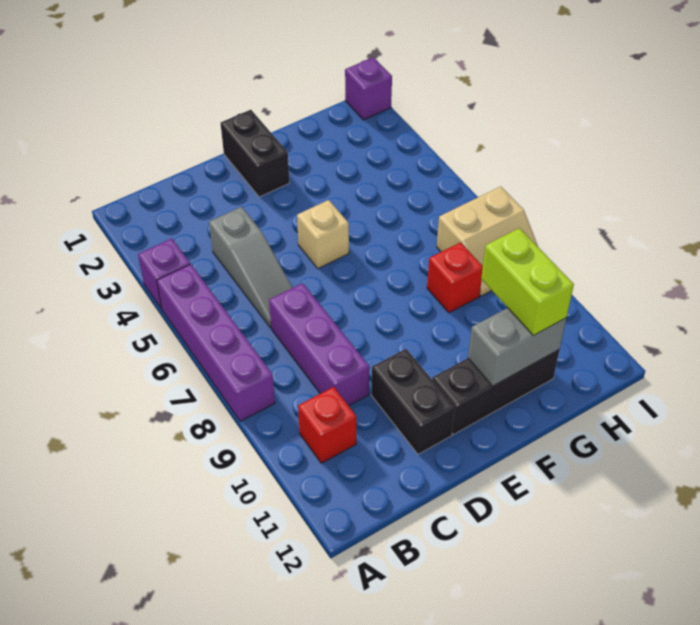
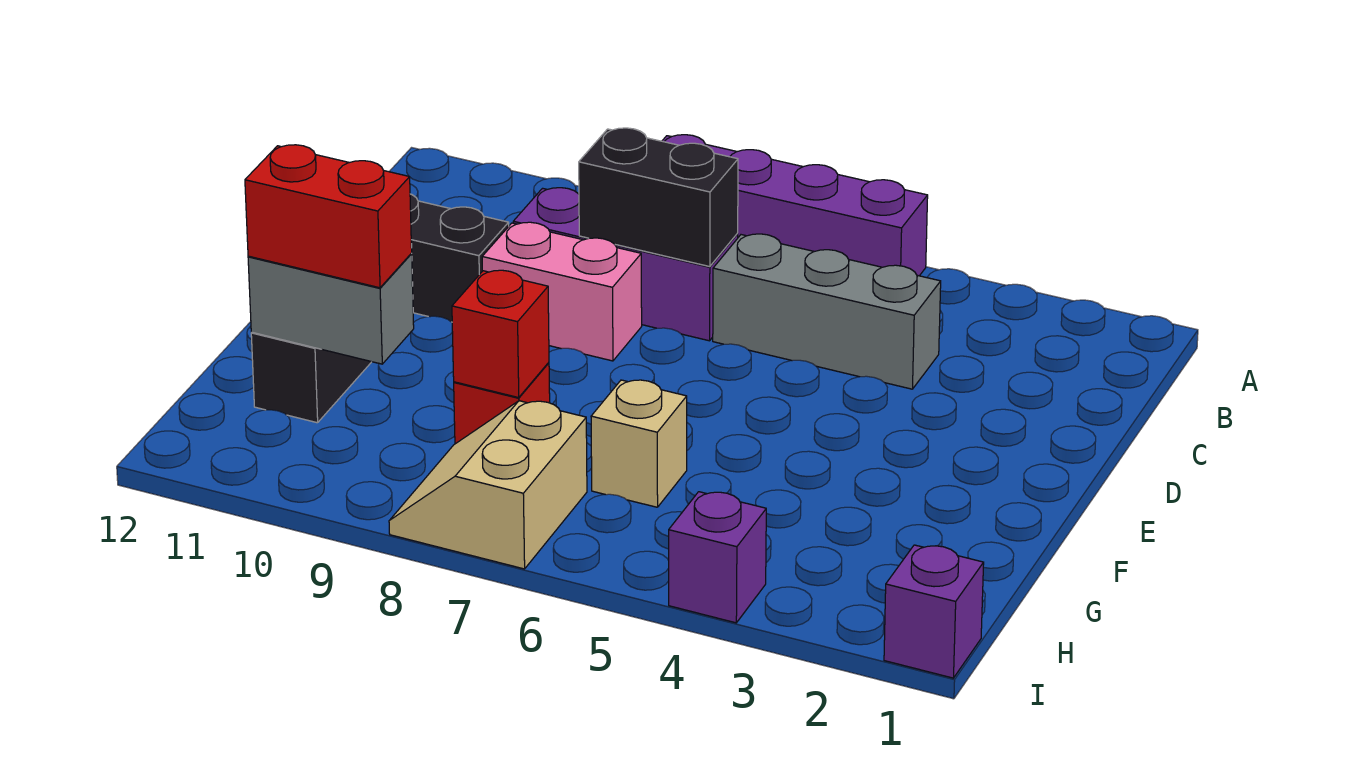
purple 1x1 brick [138,239,190,309] -> purple 1x1 brick moved to [669,492,766,623]
red 1x1 brick [298,387,356,463] -> red 1x1 brick moved to [452,270,549,398]
grey 1x3 slope [209,207,292,328] -> grey 1x3 brick [713,234,941,389]
none -> pink 1x2 brick [482,222,642,361]
black 1x2 brick [221,110,289,197] -> black 1x2 brick moved to [579,128,738,267]
tan 1x1 brick [297,200,349,268] -> tan 1x1 brick moved to [591,380,687,507]
grey 1x2 brick [468,308,566,386] -> grey 1x2 brick turned to [248,254,414,364]
lime 1x2 brick [481,228,574,336] -> red 1x2 brick [245,145,412,288]

